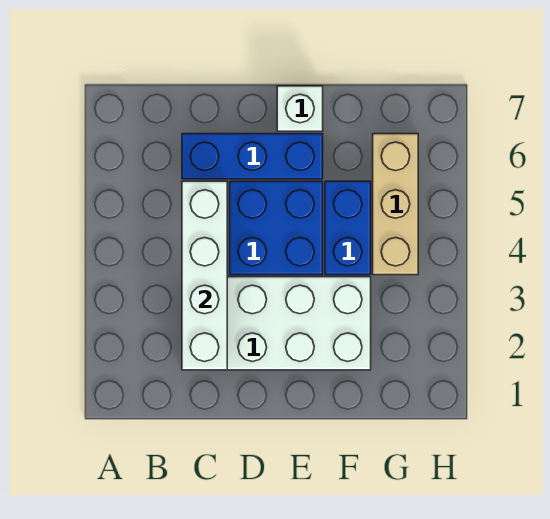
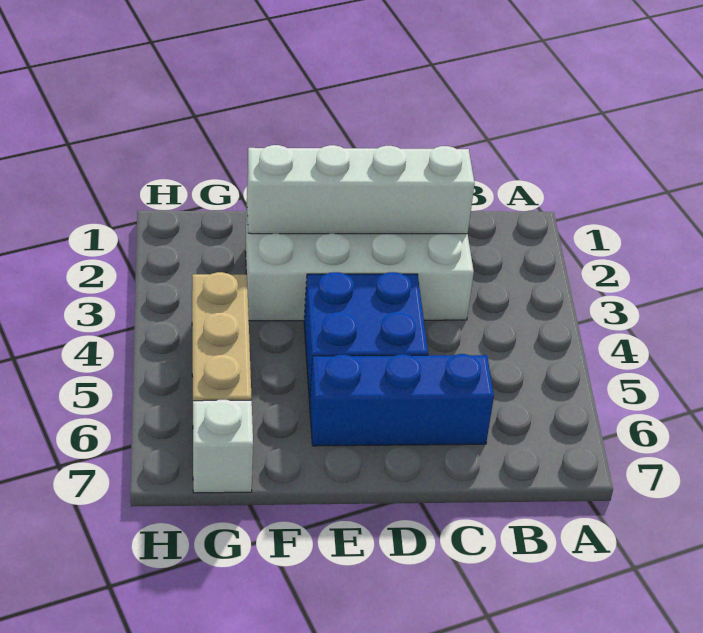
white 1x4 brick [182,181,227,370] -> white 1x4 brick turned to [247,145,475,234]
white 1x1 brick [277,86,323,131] -> white 1x1 brick moved to [193,400,253,493]
blue 1x2 brick [325,181,371,275] -> none

